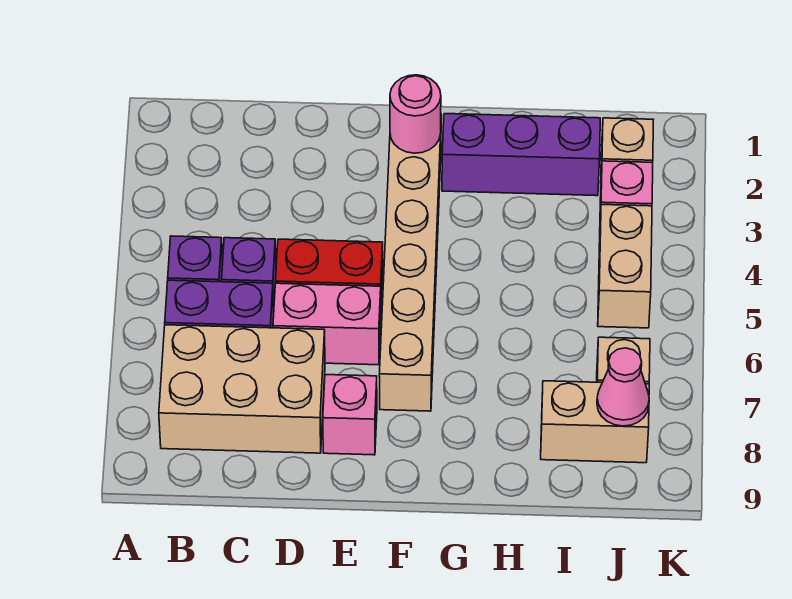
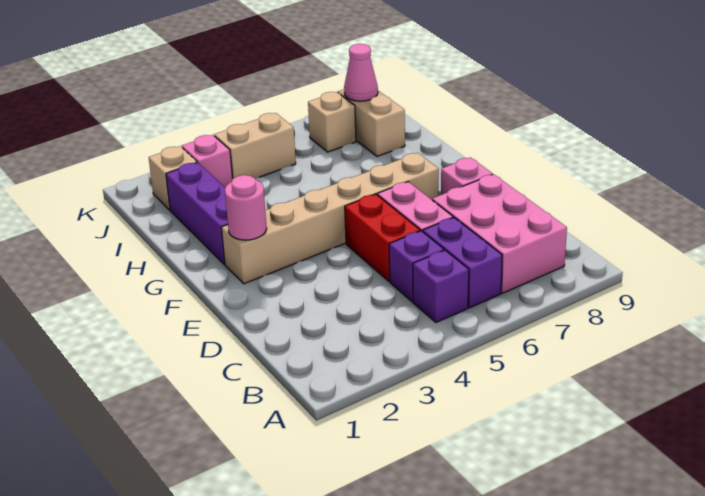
tan 2x3 brick [159,325,325,453] -> pink 2x3 brick [432,174,567,293]

